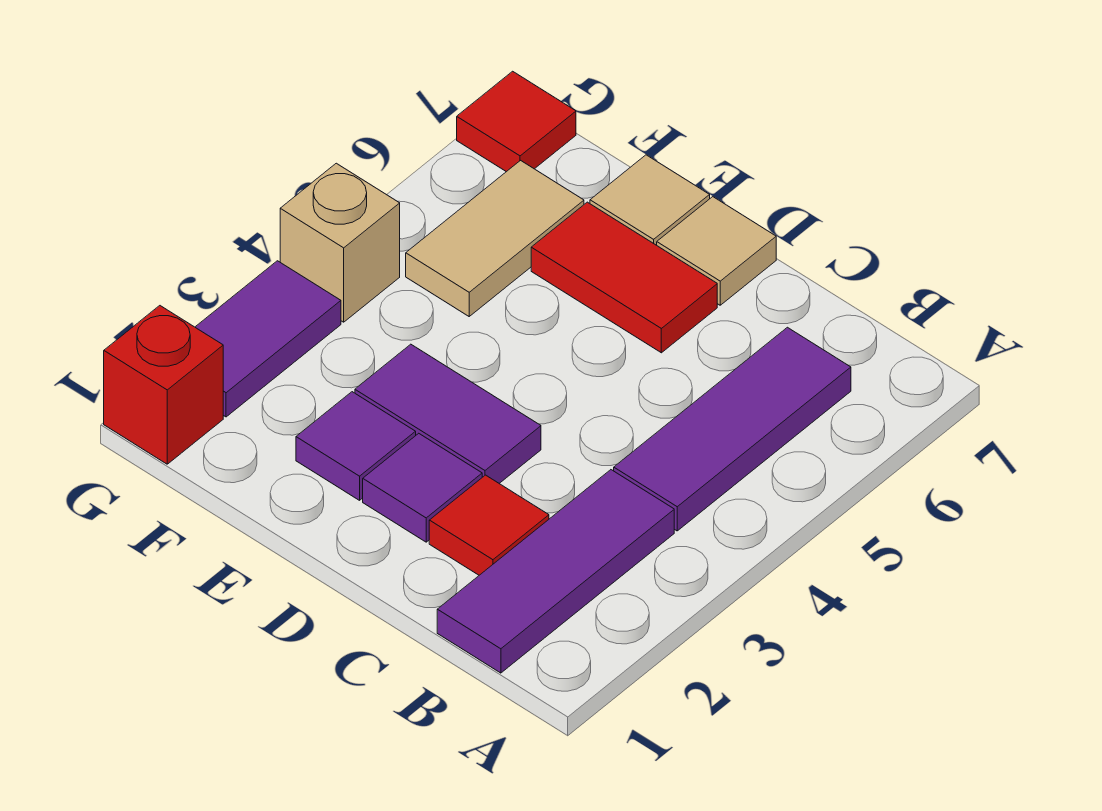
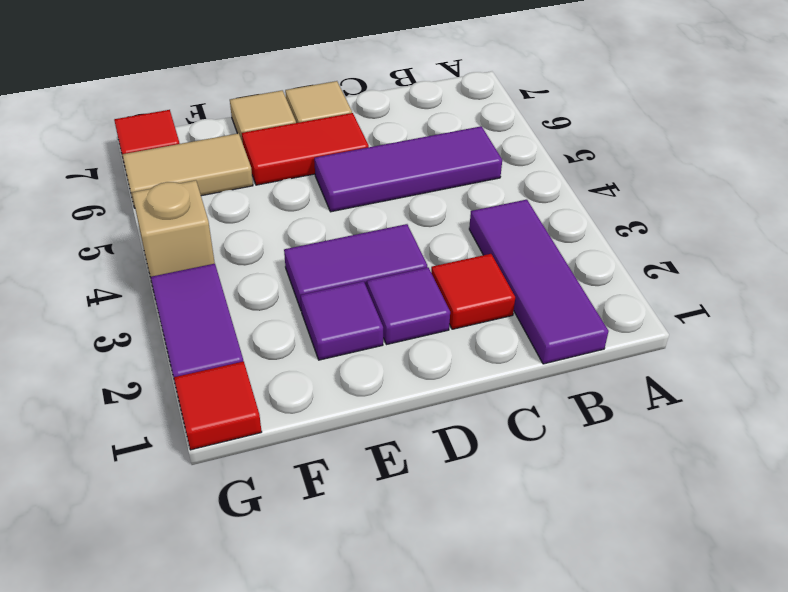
purple 1x3 tile [614,327,851,531] -> purple 1x3 tile turned to [314,126,502,212]
tan 1x2 tile [406,161,584,316] -> tan 1x2 tile turned to [122,133,253,208]
red 1x1 brick [104,306,223,464] -> red 1x1 tile [174,361,262,450]

